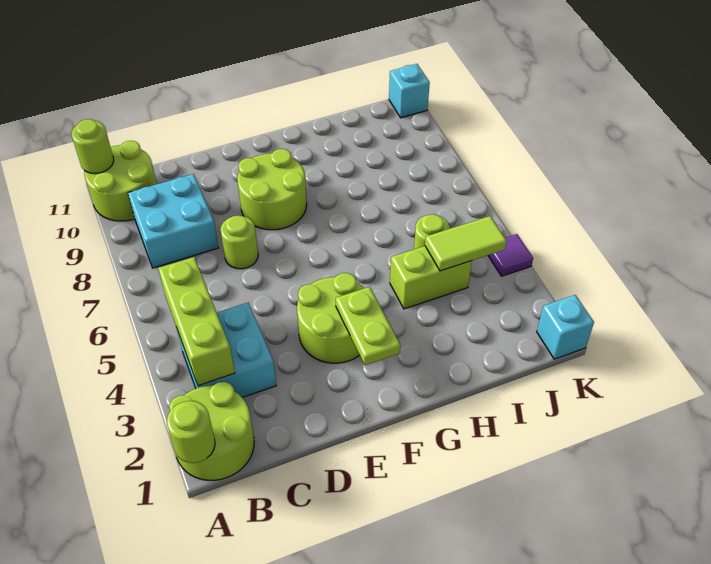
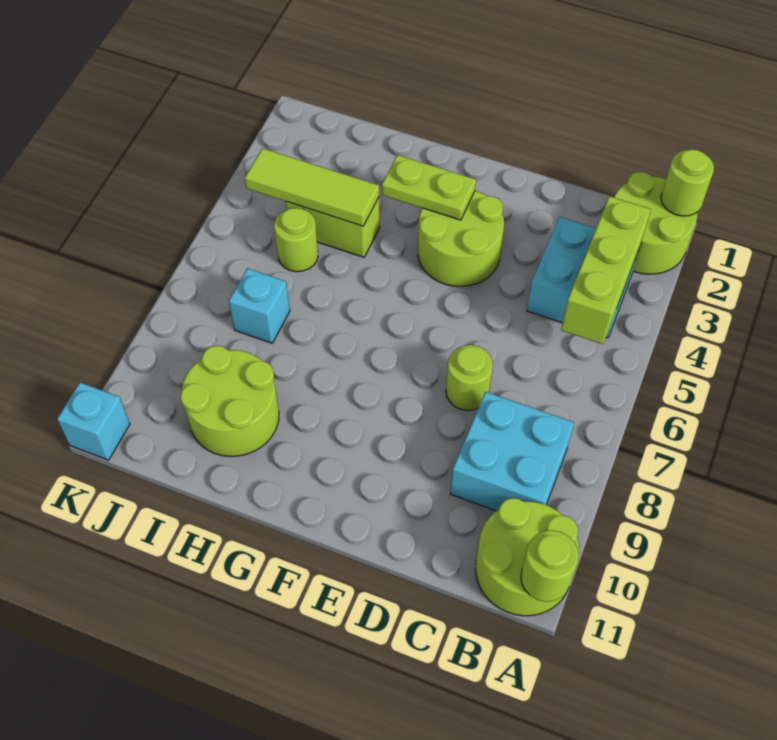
lime 2x2 round brick [237,149,307,230] -> lime 2x2 round brick moved to [180,346,279,456]
lime 1x2 plate [336,287,400,365] -> lime 1x2 plate turned to [382,155,476,220]
lime 1x2 tile [425,216,507,271] -> lime 1x3 tile [245,148,379,226]
cyan 1x1 brick [537,295,594,359] -> cyan 1x1 brick moved to [229,268,290,343]
purple 1x1 tile [488,234,533,276] -> none

